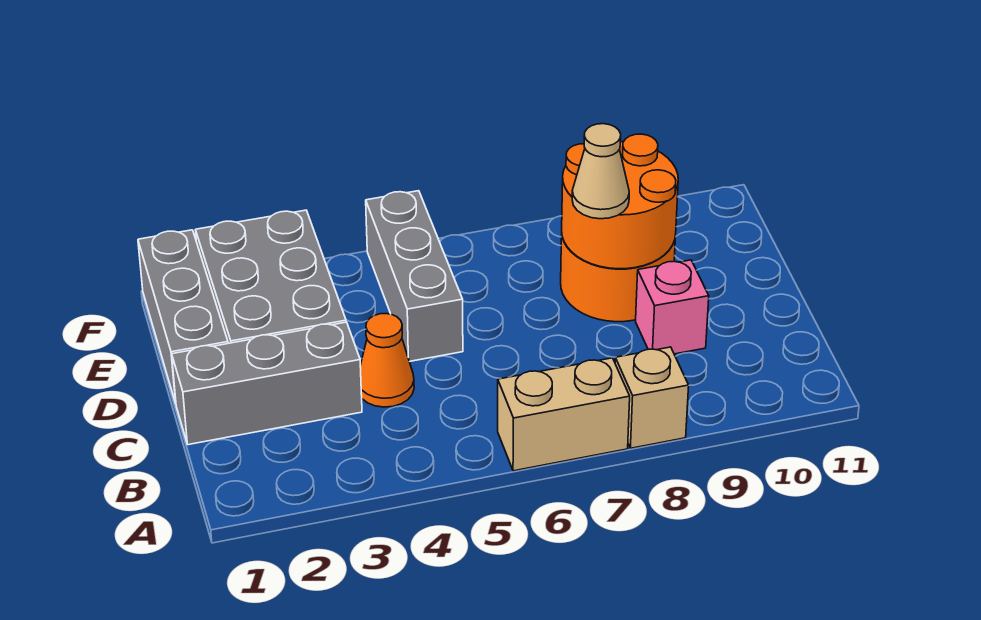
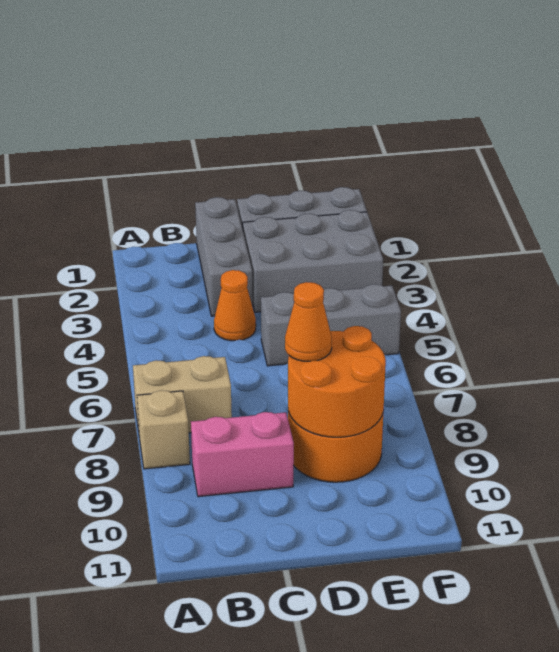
tan 1x2 brick [498,358,630,471] -> tan 1x2 brick turned to [133,356,232,433]
pink 1x1 brick [636,260,709,354] -> pink 1x2 brick [191,412,294,497]
tan 1x1 cone [572,124,629,219] -> orange 1x1 cone [285,282,332,361]

